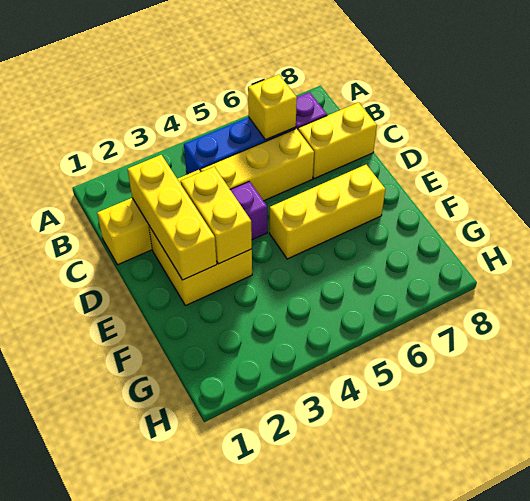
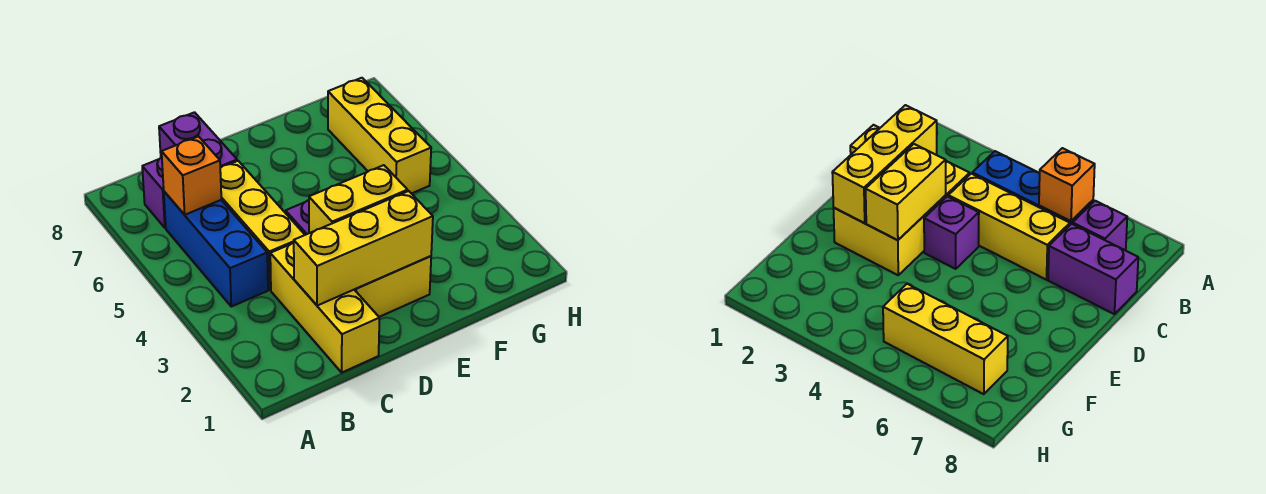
yellow 1x1 brick [248,75,297,140] -> orange 1x1 brick [162,136,221,215]
yellow 1x2 brick [298,103,377,179] -> purple 1x2 brick [159,112,237,168]
yellow 1x3 brick [270,165,385,259] -> yellow 1x3 brick moved to [328,78,431,194]

